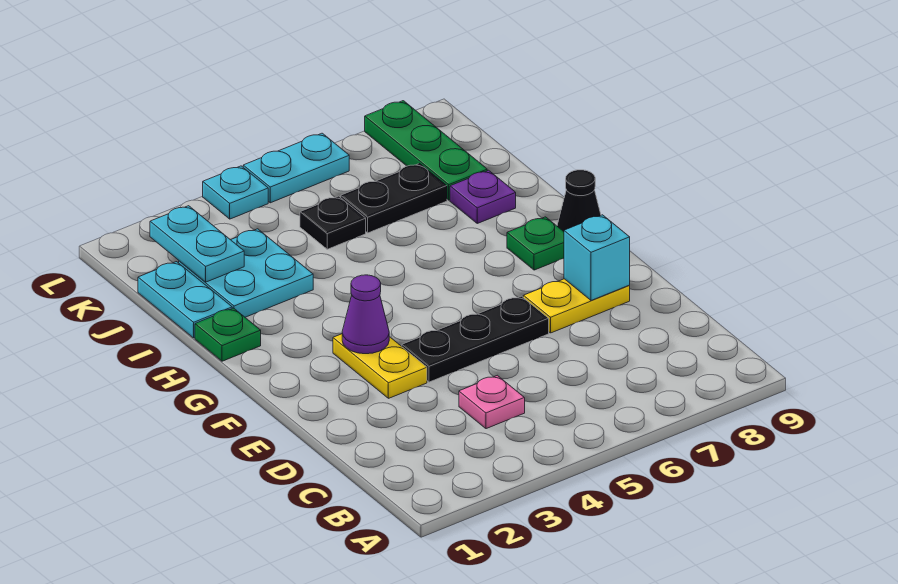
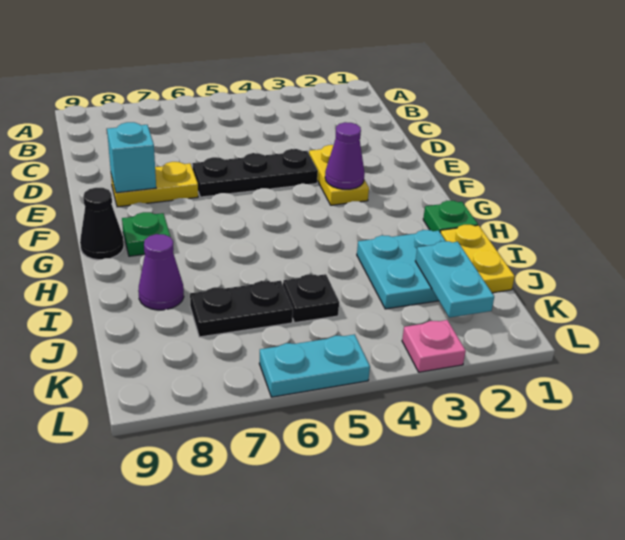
pink 1x1 plate [459,375,525,429] -> pink 1x1 plate moved to [402,320,466,372]
cyan 1x2 plate [138,262,232,338] -> yellow 1x2 plate [440,225,515,293]
purple 1x1 plate [450,170,516,223] -> purple 1x1 cone [138,234,184,310]
green 1x3 plate [365,101,487,200] -> none
cyan 1x1 plate [203,166,268,219] -> none

